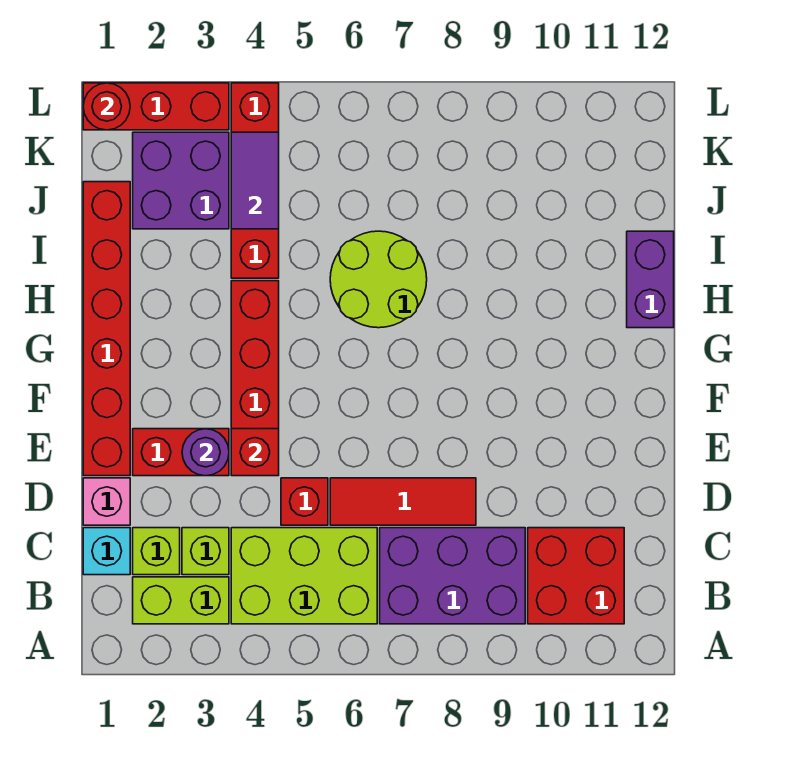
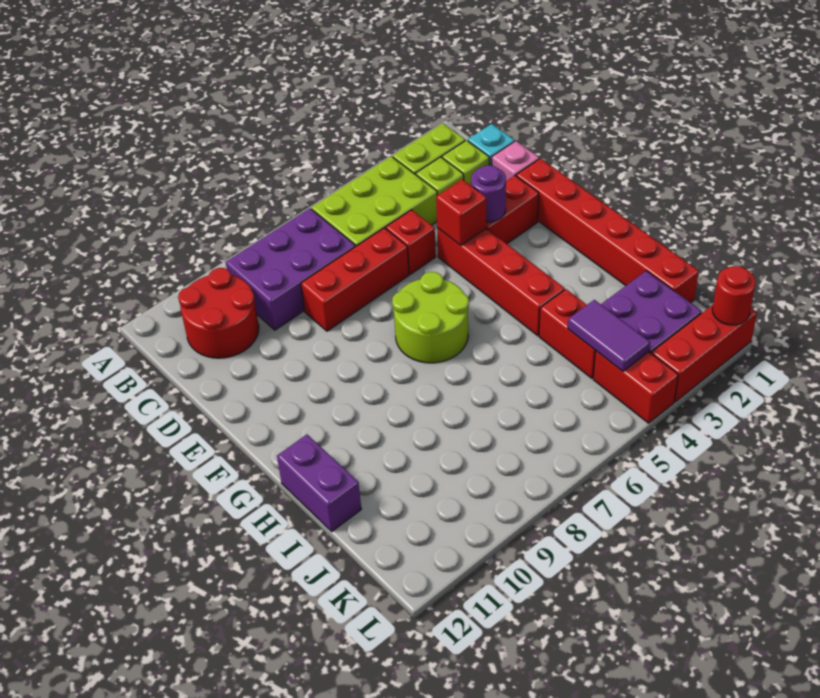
red 2x2 brick [528,528,624,624] -> red 2x2 round brick [178,268,259,358]
red 1x3 tile [330,478,476,525] -> red 1x3 brick [301,228,409,331]
lime 2x2 round brick [330,231,427,328] -> lime 2x2 round brick moved to [392,272,469,363]

